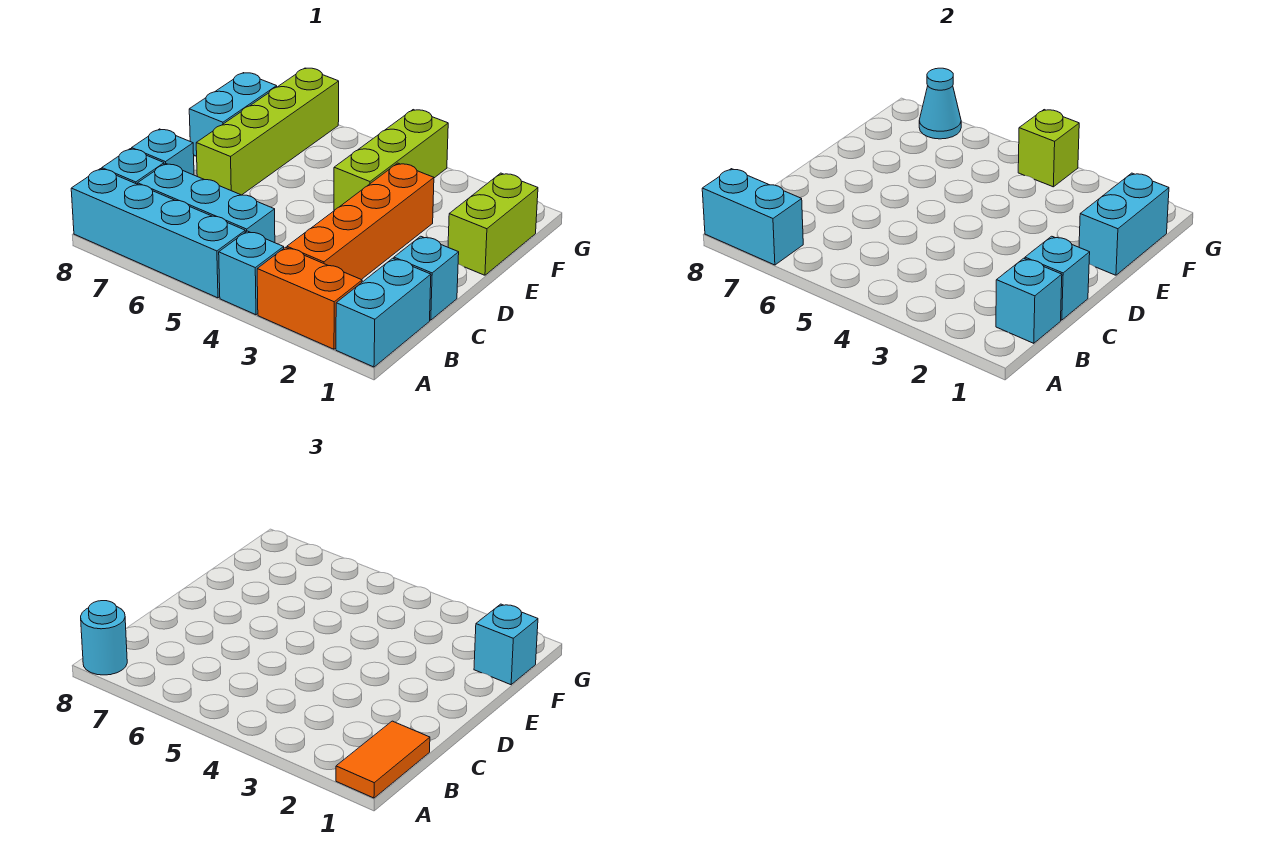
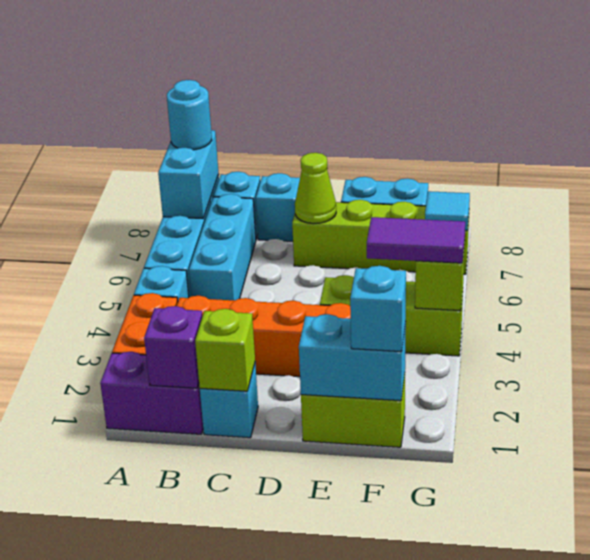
cyan 1x2 brick [336,258,431,367] -> purple 1x2 brick [100,352,203,434]
orange 1x2 tile [336,721,430,798] -> none
cyan 1x1 brick [996,258,1062,343] -> purple 1x1 brick [144,306,202,388]
cyan 1x1 brick [1025,236,1090,320] -> lime 1x1 brick [195,309,255,391]
none -> lime 1x1 cone [295,153,336,224]
none -> purple 1x2 tile [367,217,465,263]
cyan 1x1 cone [919,68,961,139] -> cyan 1x1 tile [425,191,470,231]

